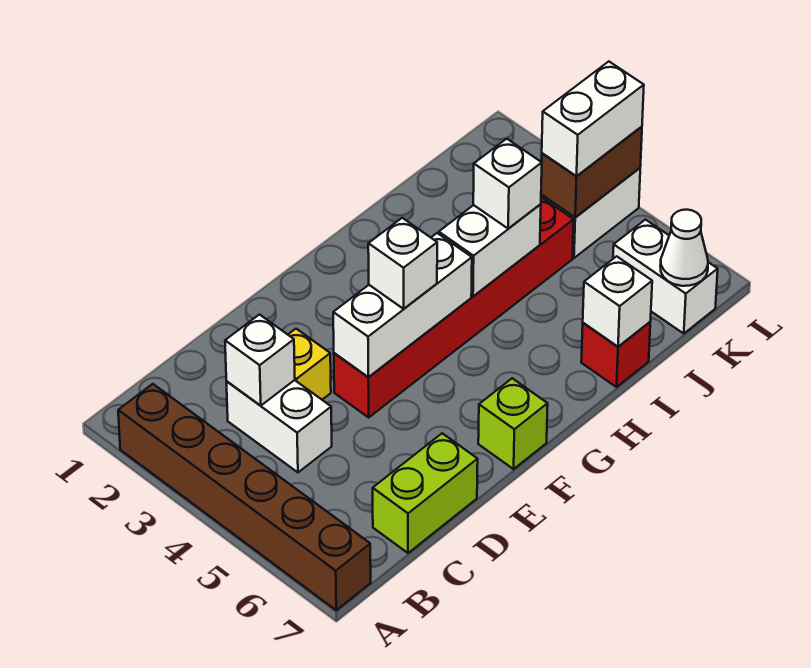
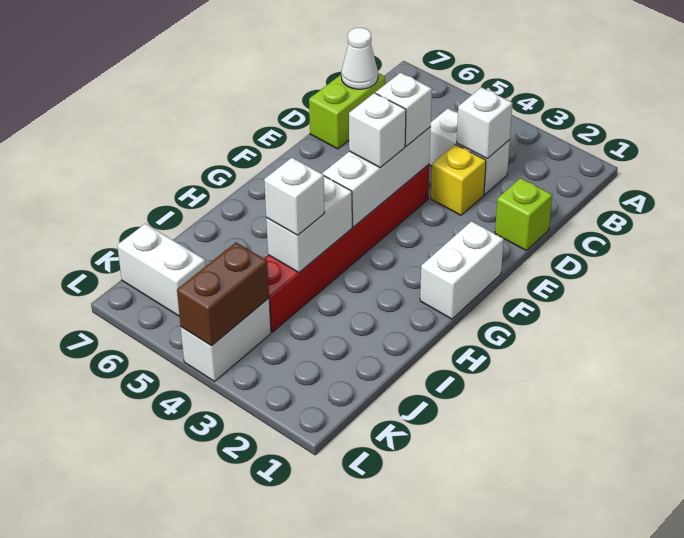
brown 1x6 brick [118,384,371,610] -> none
lime 1x1 brick [478,378,548,469] -> lime 1x1 brick moved to [495,178,552,250]
red 1x1 brick [581,322,650,387] -> none
white 1x1 brick [583,256,652,347] -> white 1x1 brick moved to [376,73,432,146]
white 1x2 brick [542,62,644,176] -> white 1x2 brick moved to [420,221,504,319]
white 1x1 cone [660,210,708,286] -> white 1x1 cone moved to [341,28,378,89]

